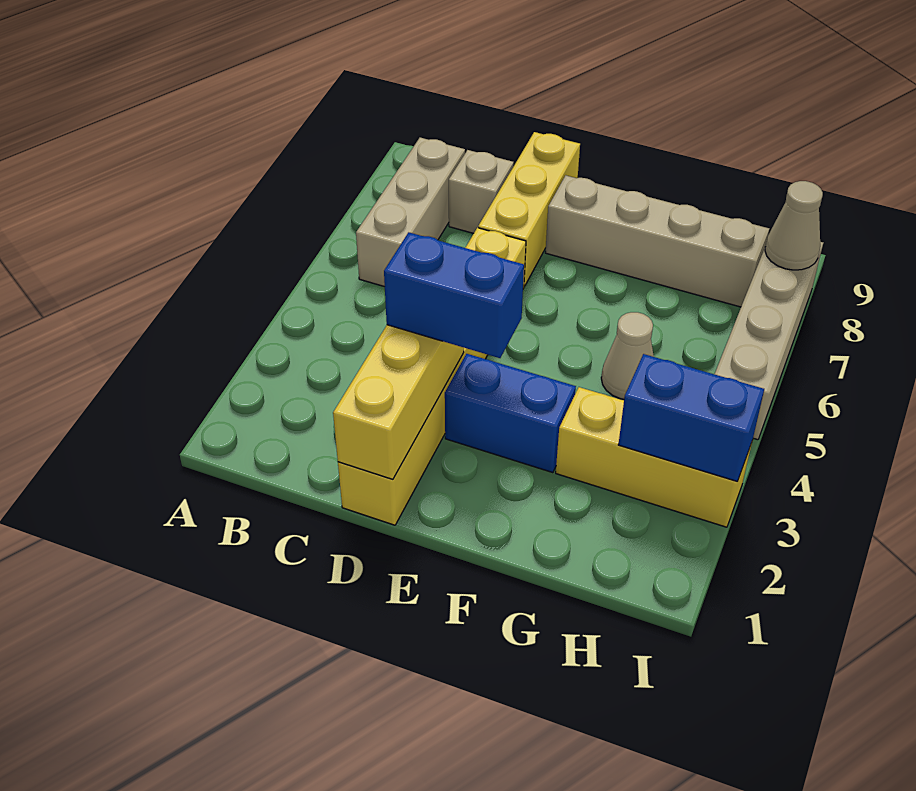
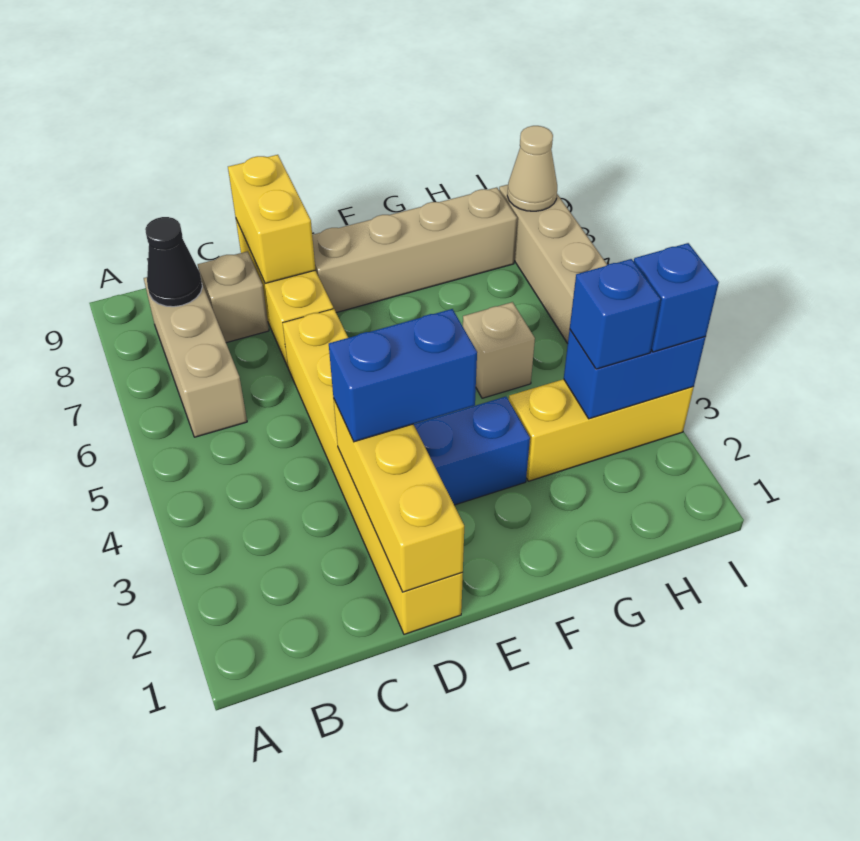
none -> black 1x1 cone [145,217,202,307]
none -> yellow 1x2 brick [228,155,316,283]
tan 1x1 cone [601,312,654,399] -> tan 1x1 brick [463,302,535,398]
none -> blue 1x1 brick [570,259,661,369]
none -> blue 1x1 brick [634,243,719,352]

